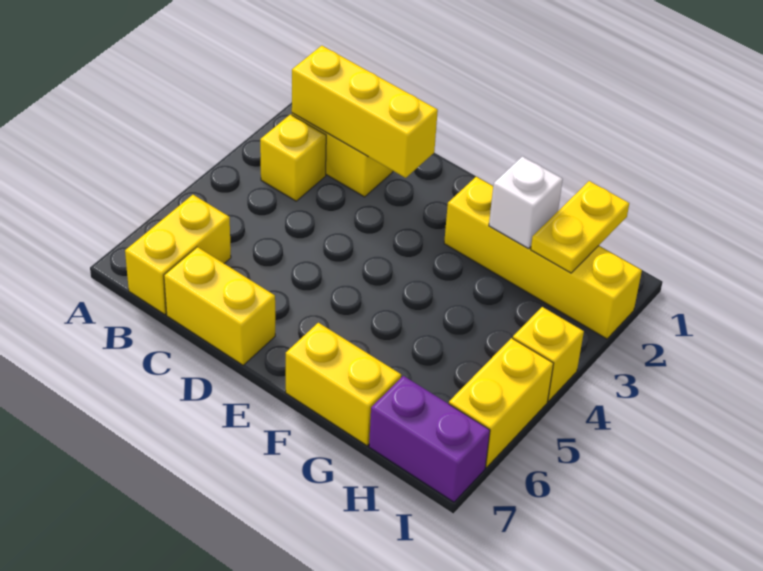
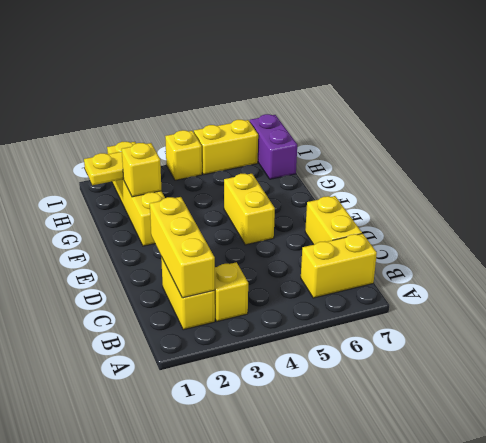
yellow 1x2 brick [286,323,401,446] -> yellow 1x2 brick moved to [224,174,275,245]
white 1x1 brick [489,156,563,249] -> yellow 1x1 brick [121,143,161,197]

